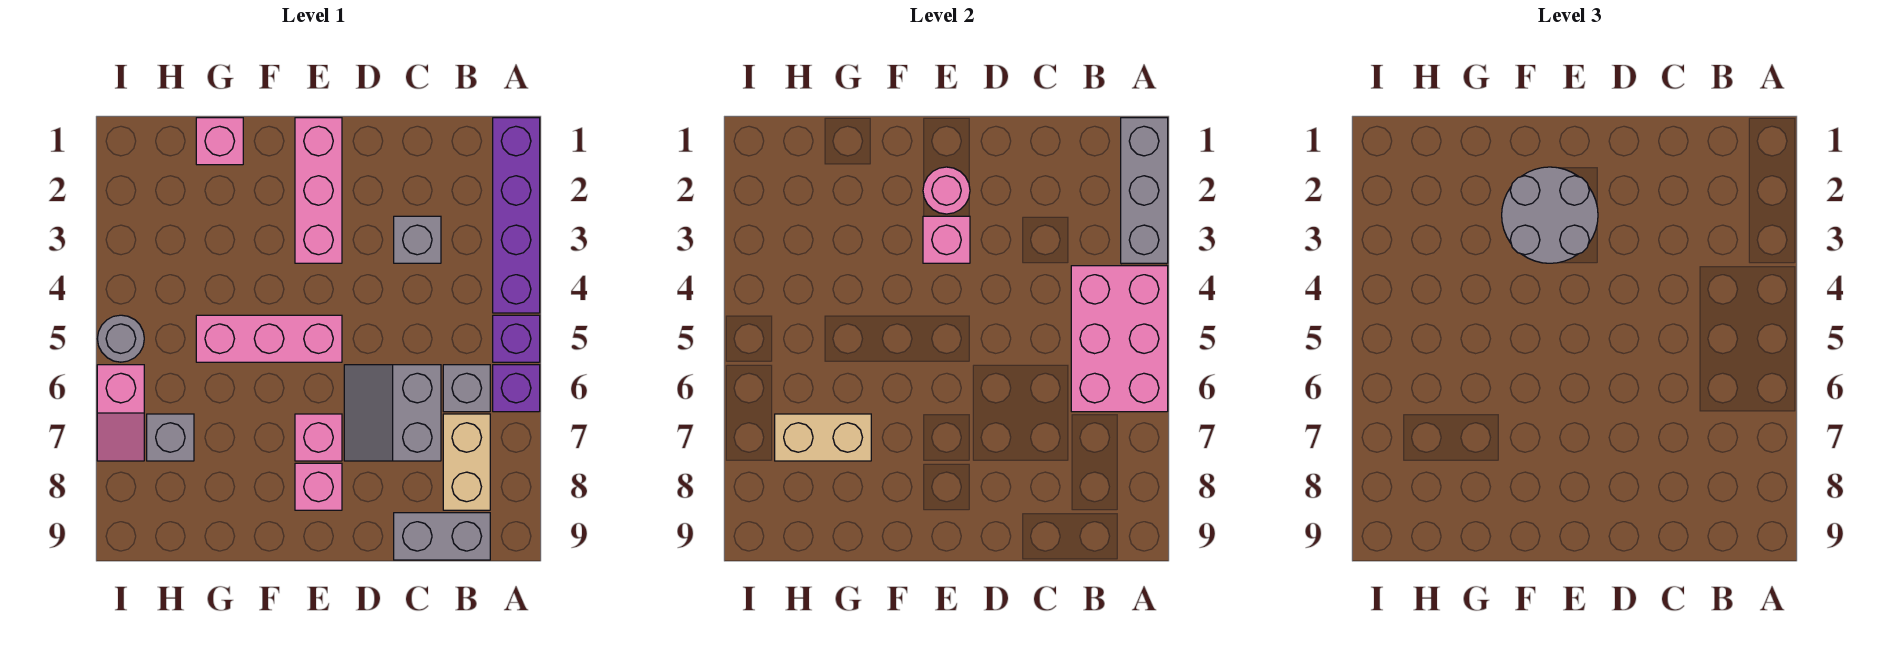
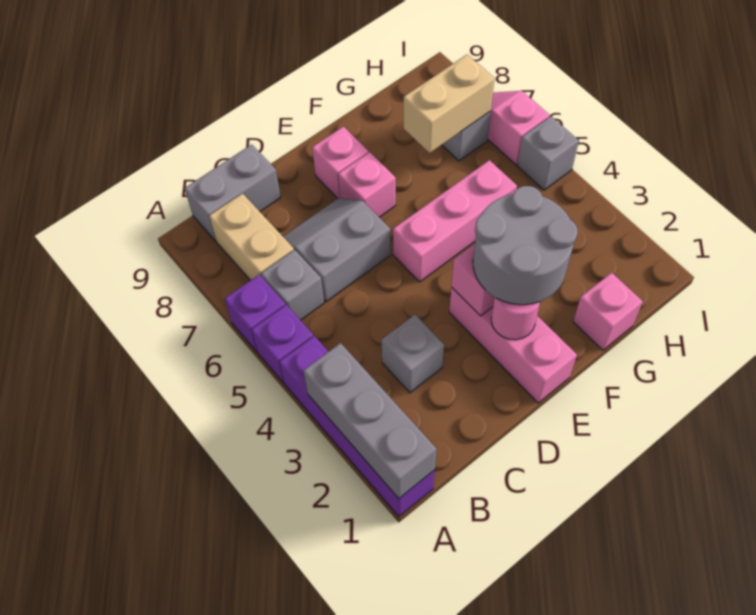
pink 2x3 brick [1071,266,1168,412] -> none
grey 2x2 slope [344,365,441,461] -> grey 2x2 slope turned to [283,198,391,302]
grey 1x1 round brick [97,315,144,362] -> grey 1x1 brick [517,116,579,190]

